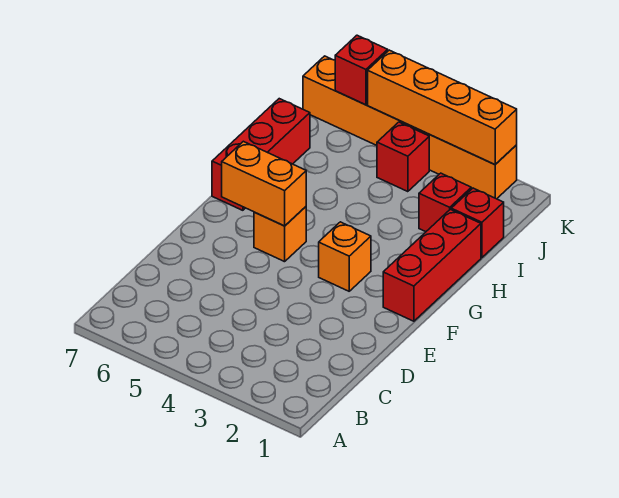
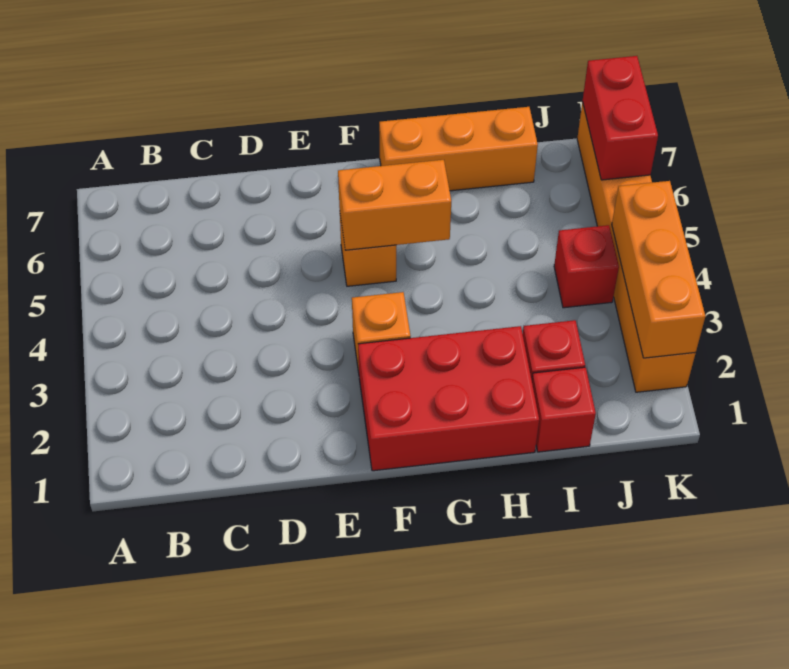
red 1x3 brick [383,209,481,321] -> red 2x3 brick [358,326,539,471]
orange 1x2 brick [222,141,306,226] -> orange 1x2 brick turned to [338,160,451,250]
red 1x3 brick [212,99,310,210] -> orange 1x3 brick [379,107,538,191]
orange 1x4 brick [368,50,517,165] -> orange 1x3 brick [612,181,705,358]
red 1x1 brick [335,35,388,105] -> red 1x2 brick [583,56,658,180]

